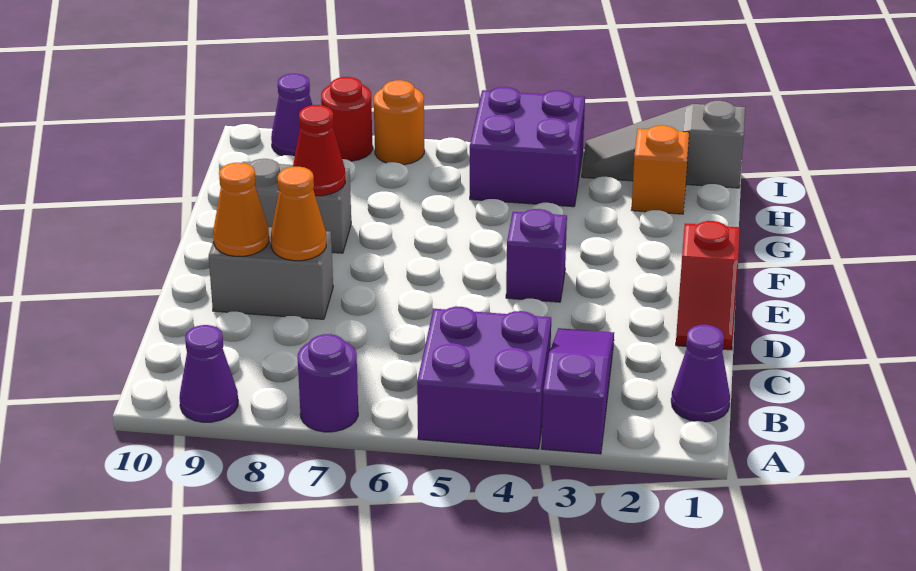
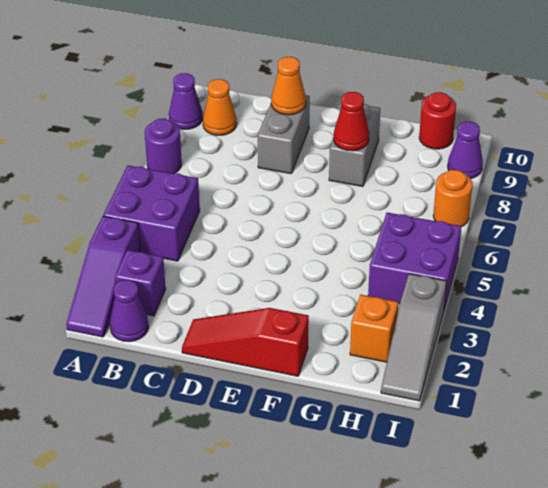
purple 1x3 slope [542,328,614,454] -> purple 1x3 slope turned to [66,216,140,337]
red 1x2 slope [676,221,740,350] -> red 1x3 slope [182,308,309,376]
orange 1x1 cone [271,167,326,261] -> orange 1x1 cone moved to [203,79,237,135]
purple 1x1 brick [506,209,567,302] -> purple 1x1 brick moved to [115,250,166,316]
grey 1x3 slope [582,101,745,188] -> grey 1x3 slope turned to [381,274,447,401]
red 1x1 round brick [321,77,373,161] -> red 1x1 round brick moved to [419,92,456,149]

